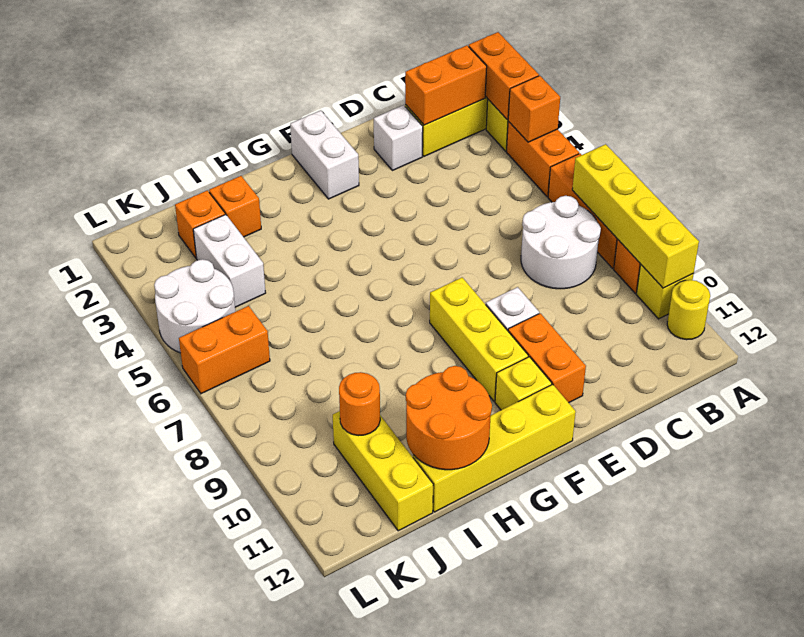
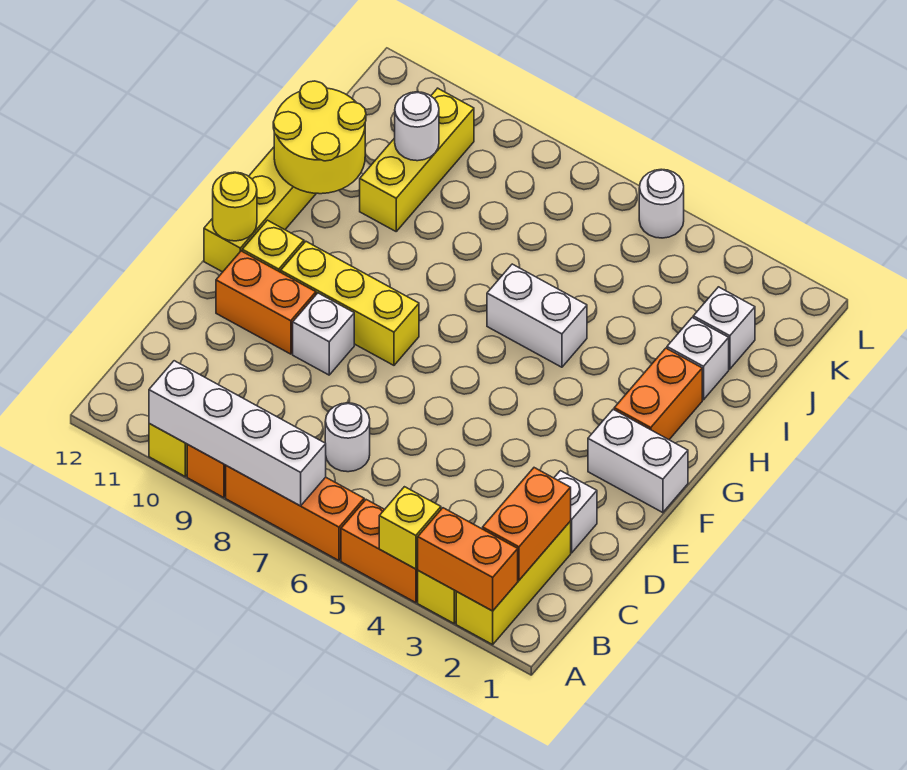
orange 1x1 brick [508,76,560,142] -> yellow 1x1 brick [379,487,441,569]
yellow 1x4 brick [572,144,699,288] -> white 1x4 brick [149,361,326,506]
yellow 1x1 round brick [667,280,710,340] -> yellow 1x1 round brick moved to [213,172,257,241]
white 2x2 round brick [521,196,601,289] -> white 1x1 round brick [325,403,370,472]
orange 2x2 round brick [406,366,492,470] -> yellow 2x2 round brick [273,81,366,194]
orange 1x1 brick [209,176,261,237] -> white 1x1 brick [667,318,729,400]
orange 1x1 brick [175,190,225,258] -> white 1x1 brick [693,287,755,369]
white 1x2 brick [193,214,266,307] -> white 1x2 brick moved to [487,264,587,367]
yellow 1x3 brick [333,411,433,531] -> yellow 1x3 brick turned to [360,88,474,231]
orange 1x1 round brick [339,372,380,435] -> white 1x1 round brick [395,92,439,161]
white 2x2 round brick [154,259,235,353] -> white 1x1 round brick [639,169,684,238]
orange 1x2 brick [179,306,270,394] -> orange 1x2 brick moved to [614,348,702,440]

